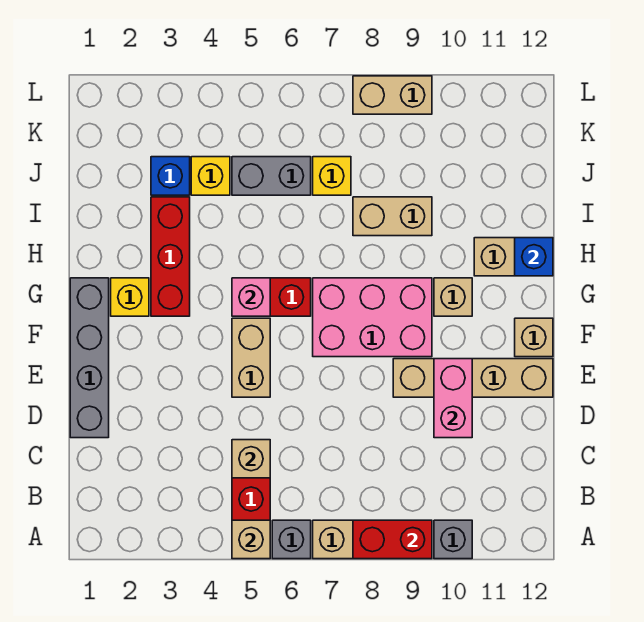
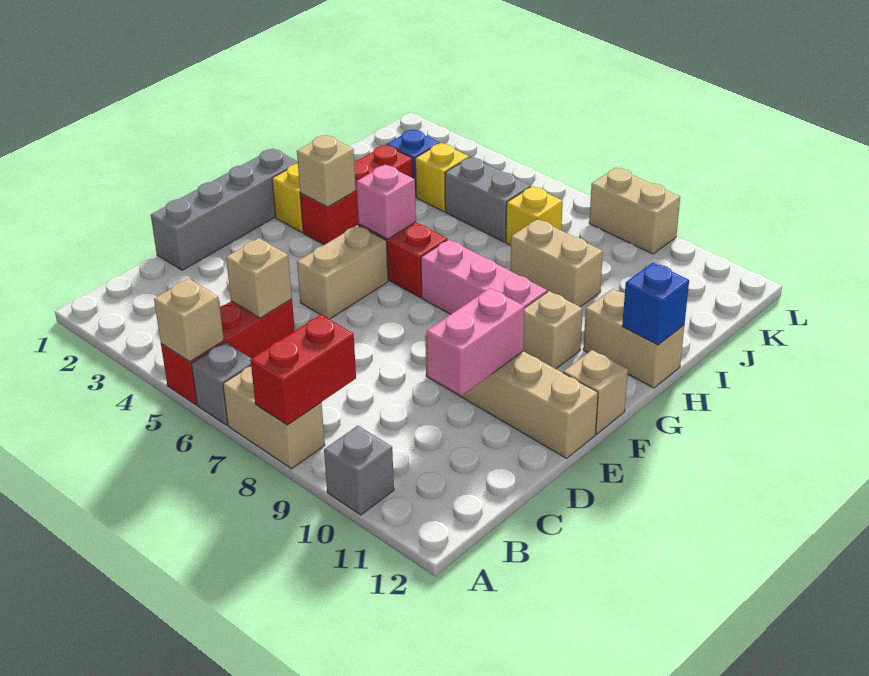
red 1x2 brick [353,520,432,559] -> red 1x2 brick turned to [250,315,356,425]
pink 2x3 brick [313,278,432,357] -> pink 1x3 brick [421,240,547,315]
none -> tan 1x1 brick [297,135,356,207]

